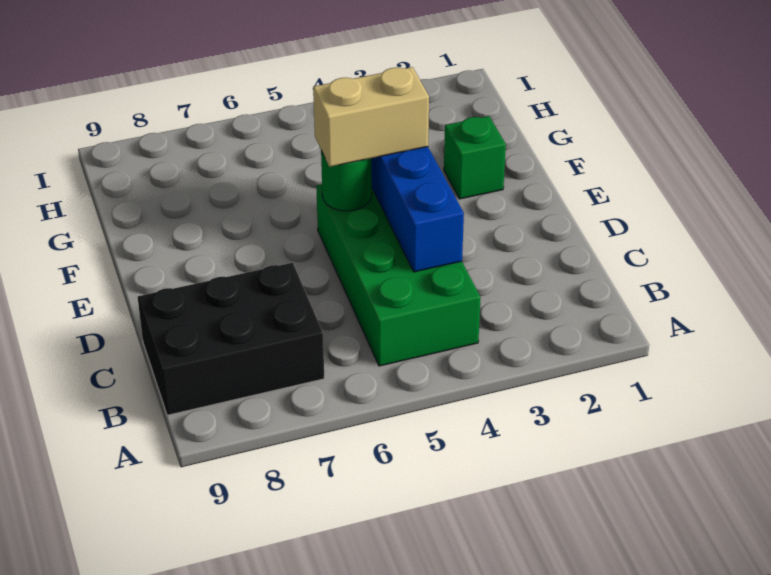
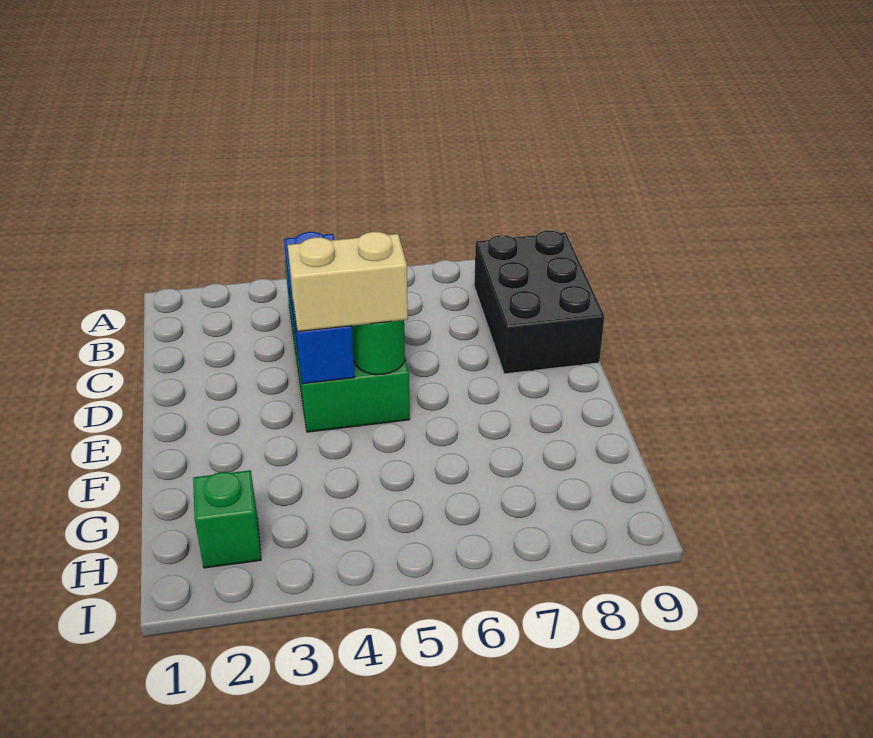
black 2x3 brick [138,263,324,415] -> black 2x3 brick turned to [474,231,605,374]
green 1x1 brick [444,116,506,199] -> green 1x1 brick moved to [193,470,261,568]

